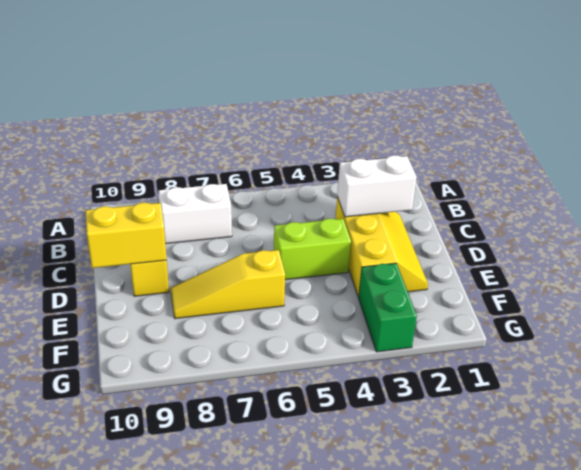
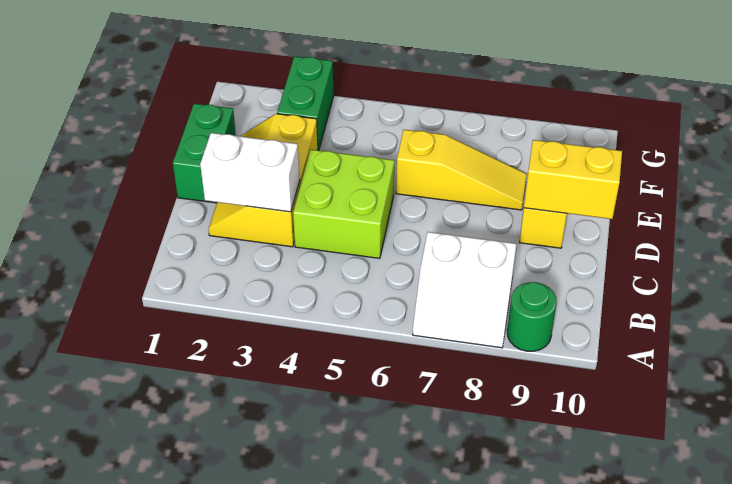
none -> green 1x1 round brick [507,282,557,351]
none -> green 1x2 brick [173,104,236,203]
lime 1x2 brick [274,219,351,280] -> lime 2x2 brick [293,150,395,258]

